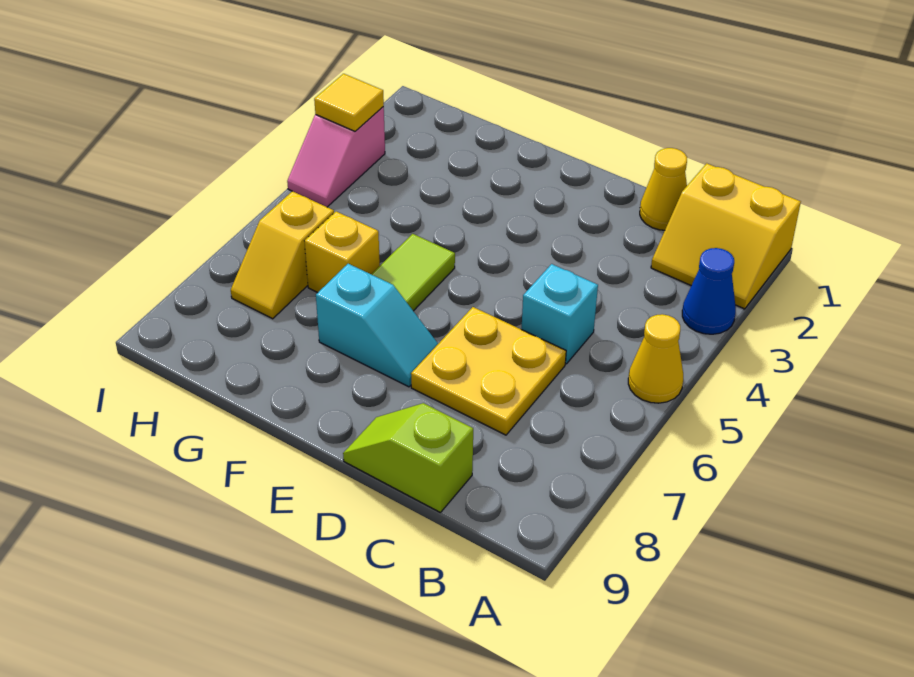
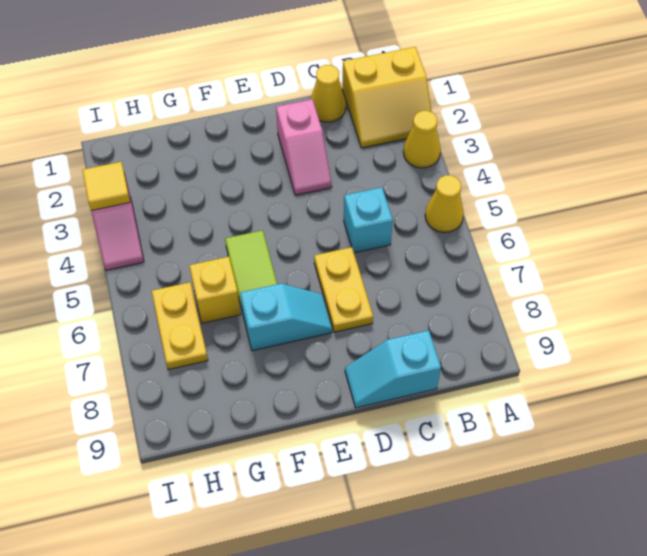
blue 1x1 cone [682,248,736,334] -> yellow 1x1 cone [403,111,441,168]
yellow 2x2 plate [411,307,566,435] -> yellow 1x2 plate [314,247,373,332]
lime 1x2 slope [343,403,473,513] -> cyan 1x2 slope [345,330,441,408]
none -> pink 1x2 slope [276,99,332,195]
yellow 1x2 slope [231,191,334,319] -> yellow 1x2 plate [152,282,208,370]

